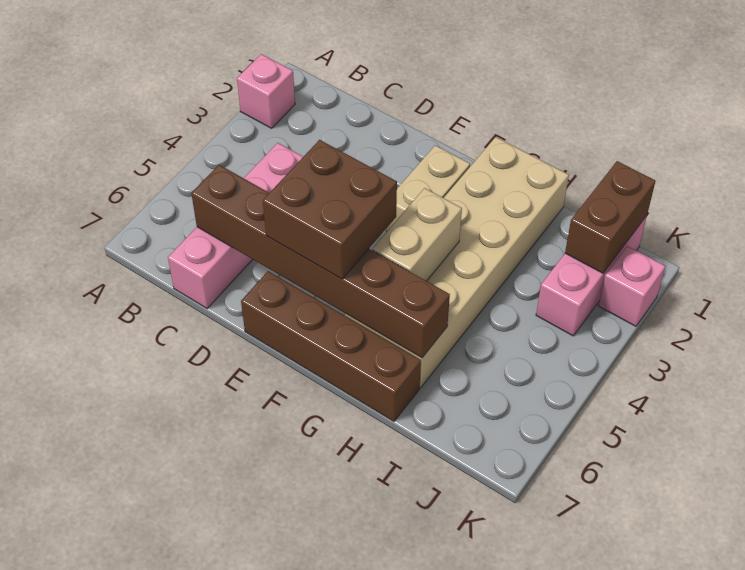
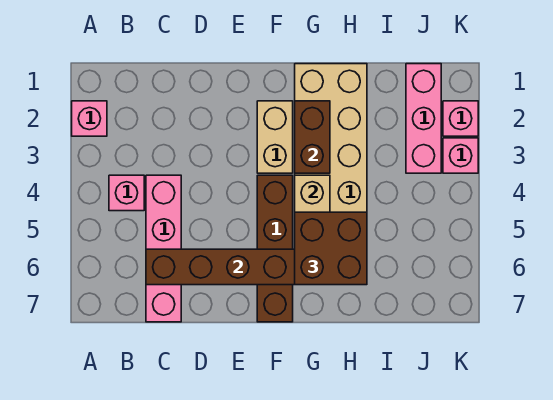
none -> pink 1x1 brick [109,175,144,211]
brown 2x2 brick [263,140,397,279] -> brown 2x2 brick moved to [295,212,367,285]
brown 1x4 brick [241,271,421,421] -> brown 1x4 brick turned to [257,175,293,322]
brown 1x2 brick [565,161,655,273] -> brown 1x2 brick moved to [295,101,330,173]
none -> pink 1x1 brick [443,138,478,173]

